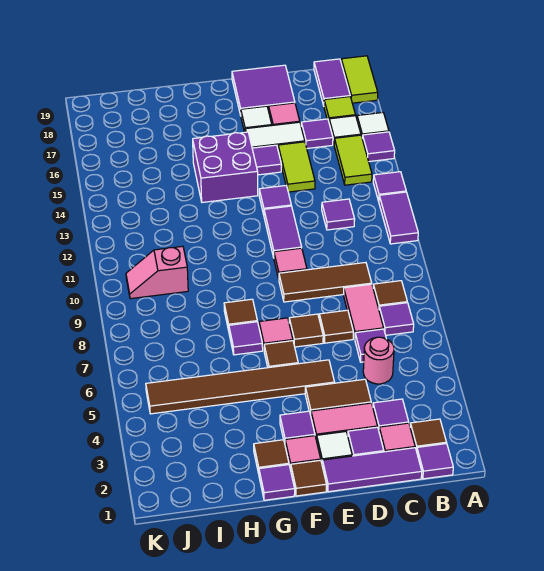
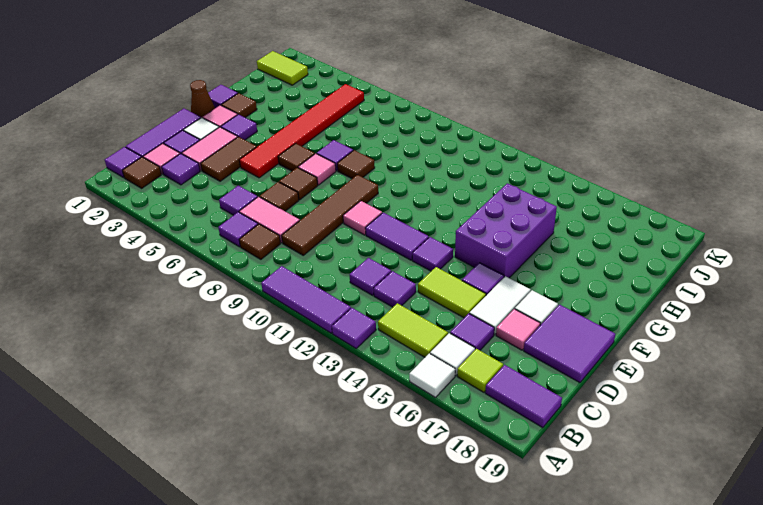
purple 1x2 tile [379,192,418,244] -> purple 1x3 tile [261,266,351,333]
purple 1x1 tile [362,132,395,162] -> purple 1x1 tile moved to [374,271,416,307]
lime 1x2 tile [341,56,378,103] -> lime 1x2 tile moved to [257,51,308,85]
pink 1x1 round brick [363,337,394,384] -> none
brown 1x3 tile [279,263,372,302] -> brown 1x4 tile [282,175,378,255]
brown 1x6 tile [146,360,335,414] -> red 1x6 tile [239,84,364,178]
brown 1x1 tile [291,460,327,496] -> brown 1x1 cone [190,80,215,118]
purple 2x2 brick [193,132,258,202] -> purple 2x3 brick [455,183,557,278]
pink 1x2 slope [126,246,188,299] -> none

